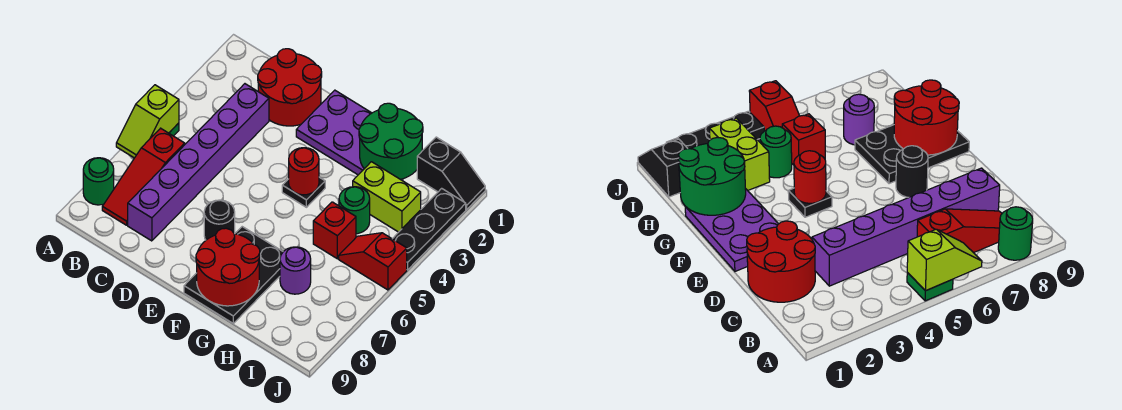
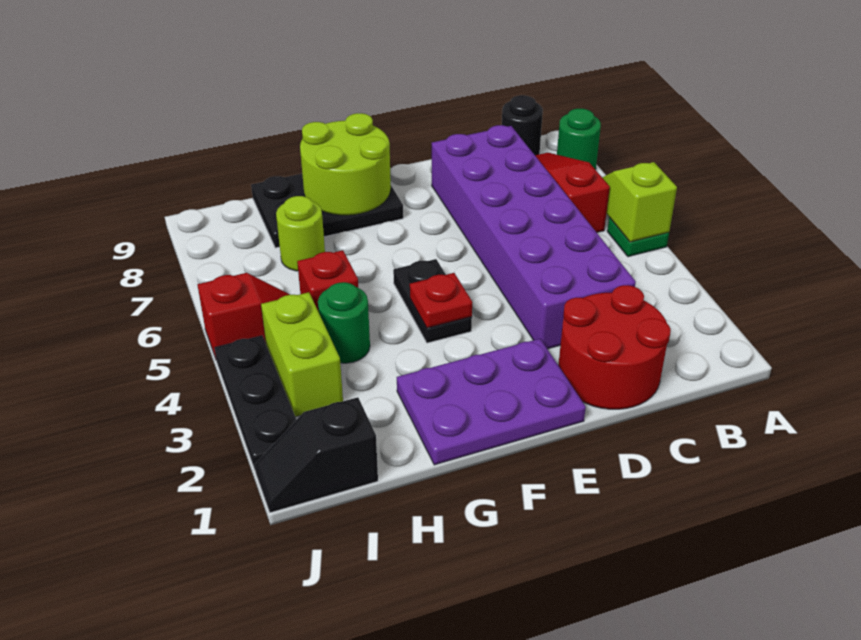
purple 1x6 brick [128,84,269,241] -> purple 2x6 brick [432,125,636,349]
black 1x1 round brick [204,200,235,240] -> black 1x1 round brick moved to [502,95,543,155]
black 1x1 plate [282,177,325,207] -> black 1x2 plate [393,259,472,343]
red 1x1 round brick [289,148,319,195] -> red 1x1 plate [410,273,472,328]
black 2x3 plate [184,227,283,323] -> black 2x3 plate turned to [251,174,403,248]
red 2x2 round brick [196,228,260,306] -> lime 2x2 round brick [300,113,391,215]
green 2x2 round brick [359,103,423,180] -> none
lime 1x2 brick [353,162,421,232] -> lime 1x2 brick turned to [261,292,343,417]
purple 1x1 round brick [280,247,311,294] -> lime 1x1 round brick [276,196,325,271]

